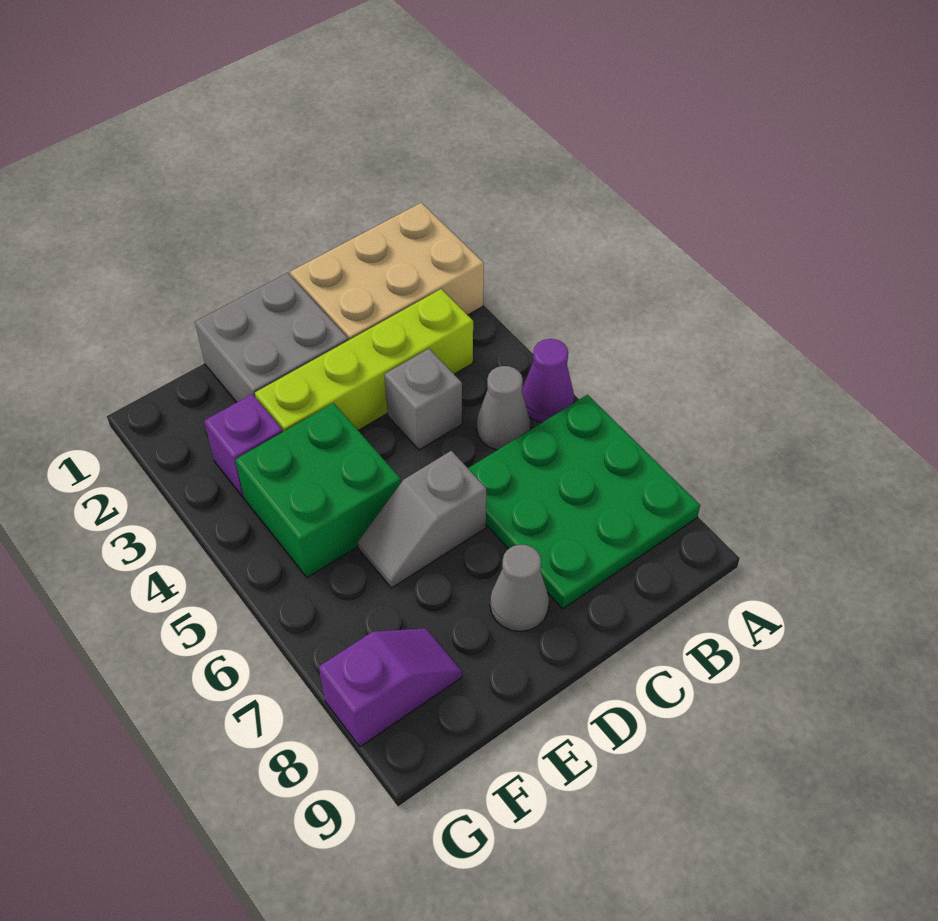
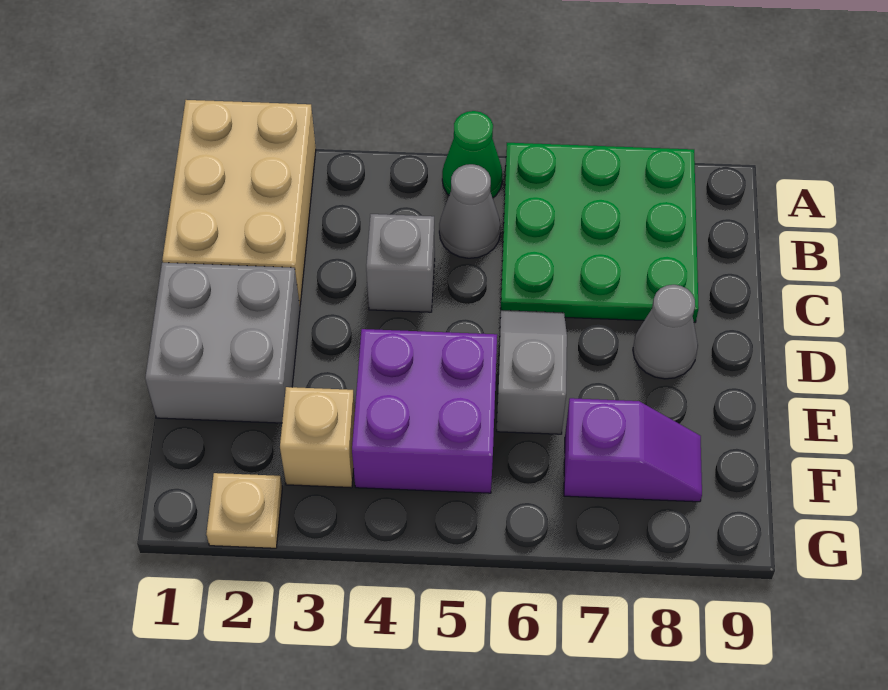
purple 1x1 cone [522,339,574,422] -> green 1x1 cone [442,111,503,198]
lime 1x4 brick [255,289,473,432] -> none
grey 1x2 slope [358,451,486,588] -> grey 1x2 slope turned to [497,310,567,434]
green 2x2 brick [235,403,401,578] -> purple 2x2 brick [352,329,497,493]
purple 1x1 brick [204,394,283,497] -> tan 1x1 brick [280,387,355,488]
purple 1x2 slope [319,628,462,747] -> purple 1x2 slope turned to [564,398,702,502]
none -> tan 1x1 plate [206,473,282,548]

